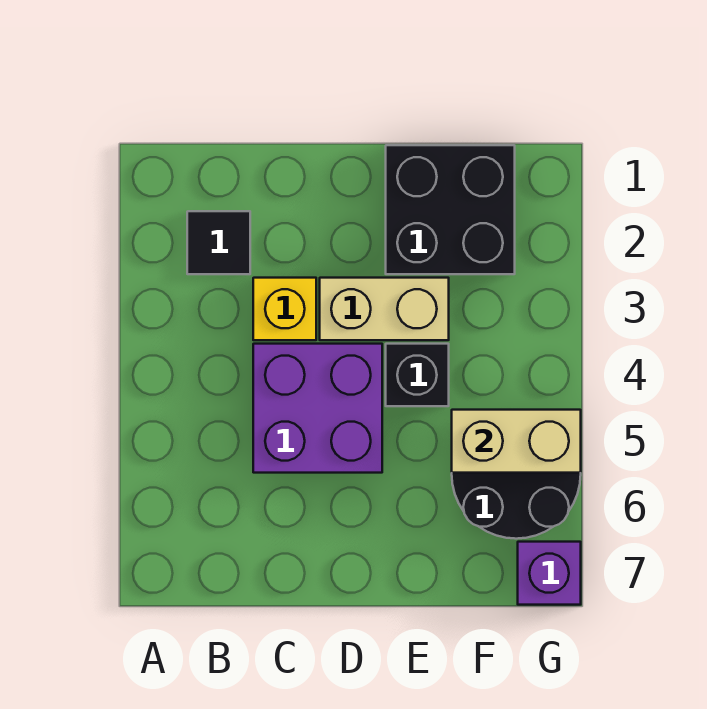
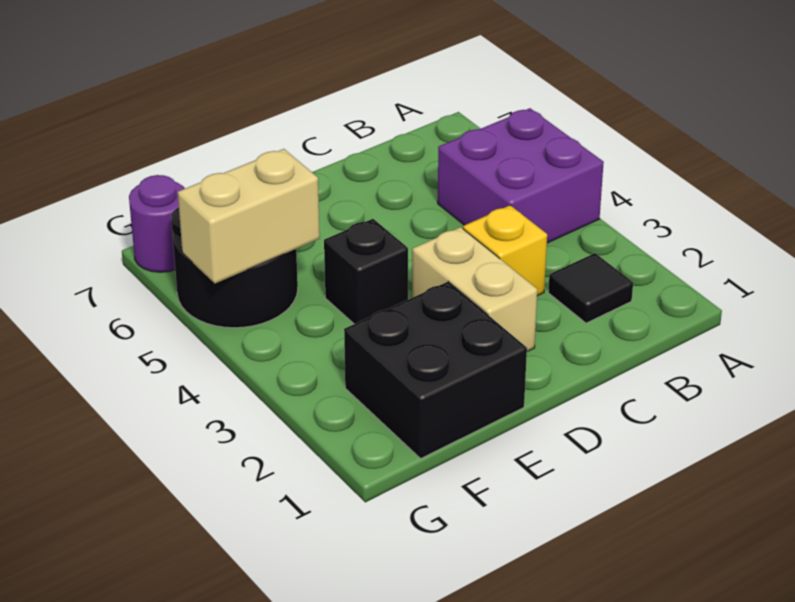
purple 2x2 brick [253,344,382,473] -> purple 2x2 brick moved to [438,108,604,243]
tan 1x2 brick [320,278,449,340] -> tan 1x2 brick turned to [412,227,537,352]
purple 1x1 brick [518,542,581,605] -> purple 1x1 round brick [129,175,185,272]

